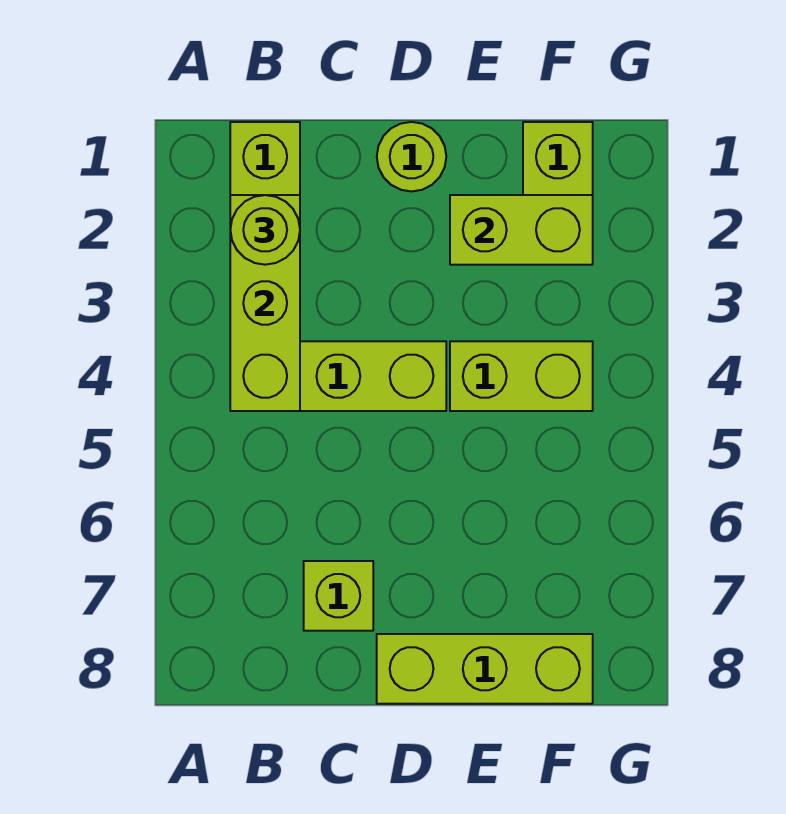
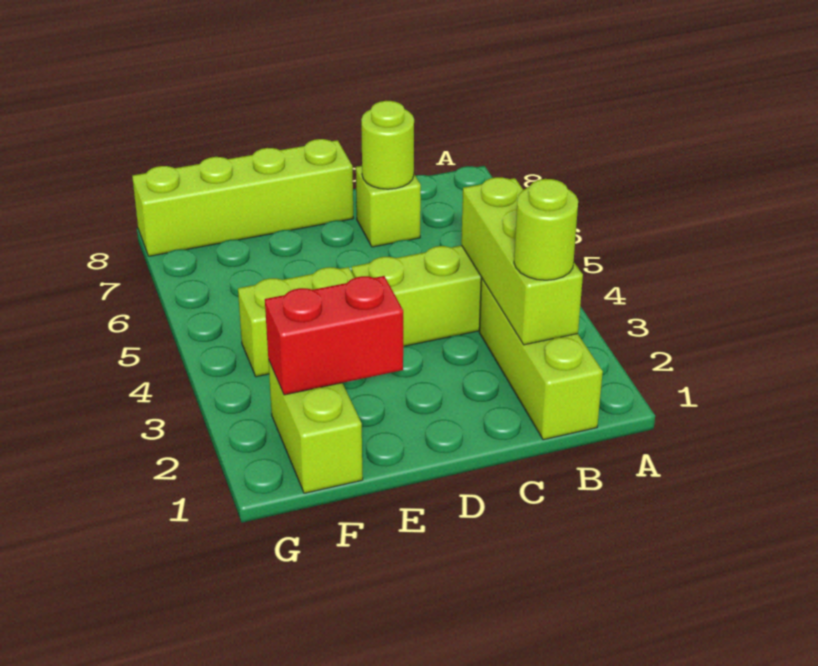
lime 1x1 round brick [377,122,446,191] -> lime 1x1 round brick moved to [361,101,414,189]
lime 1x3 brick [377,634,593,704] -> lime 1x4 brick [132,139,353,256]
lime 1x2 brick [450,195,593,265] -> red 1x2 brick [265,276,403,395]

